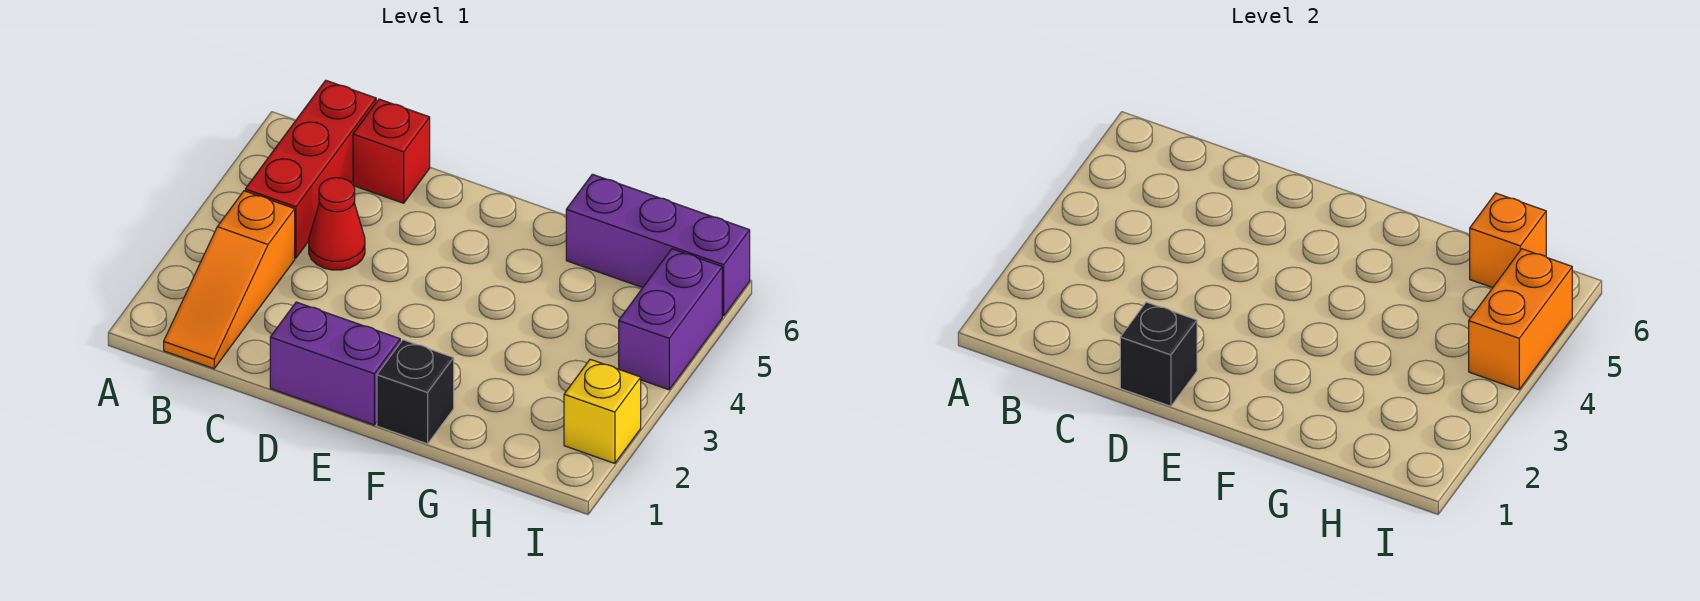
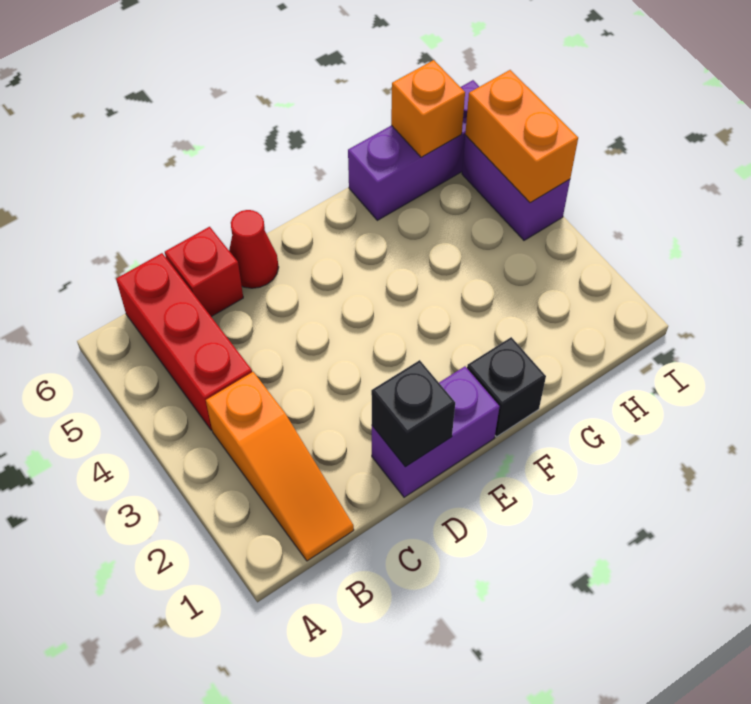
red 1x1 cone [309,178,365,270] -> red 1x1 cone moved to [229,210,279,288]
yellow 1x1 brick [564,359,641,463] -> none

